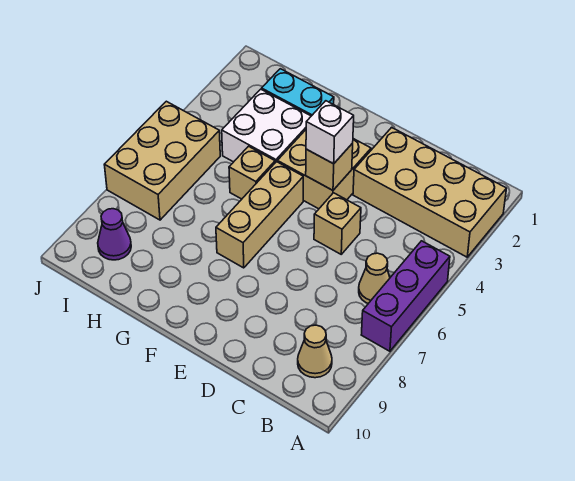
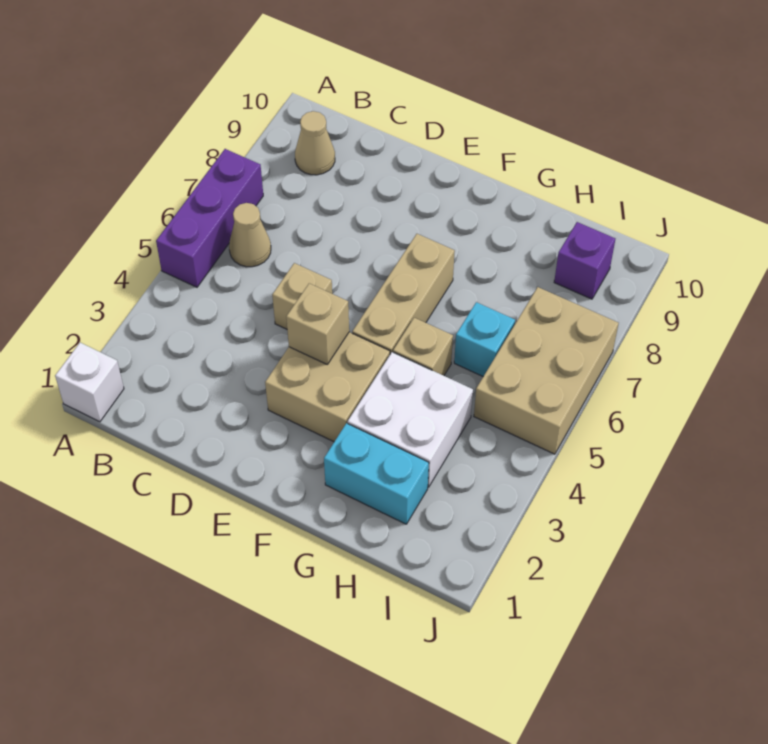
tan 2x4 brick [353,127,506,257] -> none
white 1x1 brick [306,101,354,164] -> white 1x1 brick moved to [55,343,124,422]
none -> cyan 1x1 brick [454,302,515,376]
purple 1x1 cone [98,209,131,260] -> purple 1x1 brick [554,222,615,299]

